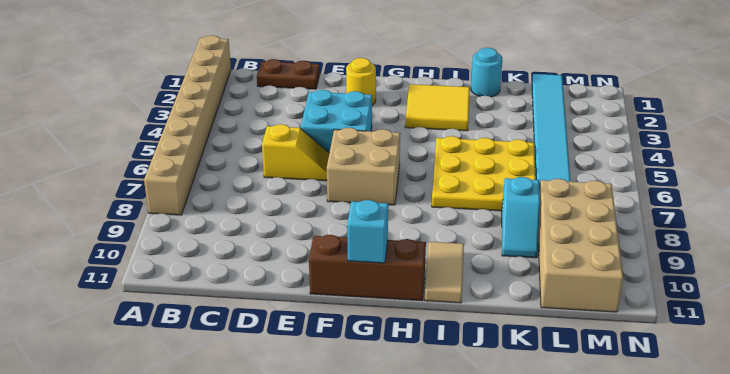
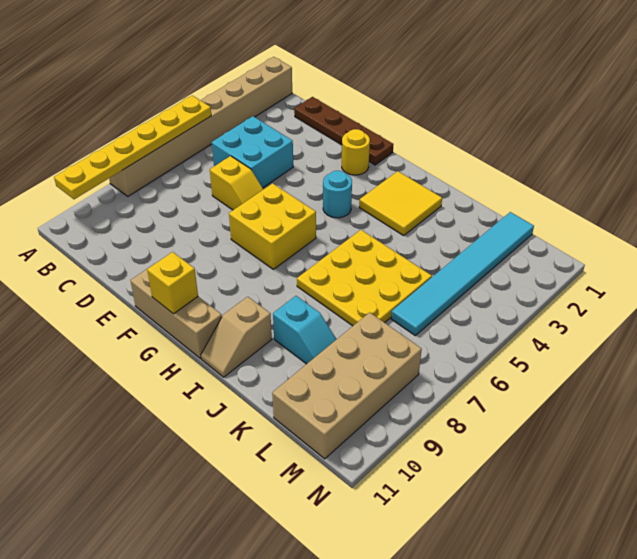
none -> yellow 1x6 plate [54,95,211,199]
brown 1x2 plate [257,59,320,89] -> brown 1x4 plate [294,97,394,165]
cyan 2x2 brick [301,90,372,153] -> cyan 2x2 brick moved to [212,116,293,188]
tan 2x2 brick [327,128,400,205] -> yellow 2x2 brick [229,183,316,269]
brown 1x3 brick [309,235,426,301] -> tan 1x3 brick [131,264,222,358]
cyan 1x1 brick [347,200,388,263] -> yellow 1x1 brick [147,252,198,314]
tan 1x2 tile [425,242,464,303] -> tan 1x2 slope [201,297,272,377]
cyan 1x1 round brick [471,48,502,97] -> cyan 1x1 round brick moved to [323,171,352,218]
cyan 1x2 slope [502,177,540,258] -> cyan 1x2 slope turned to [273,296,336,364]

